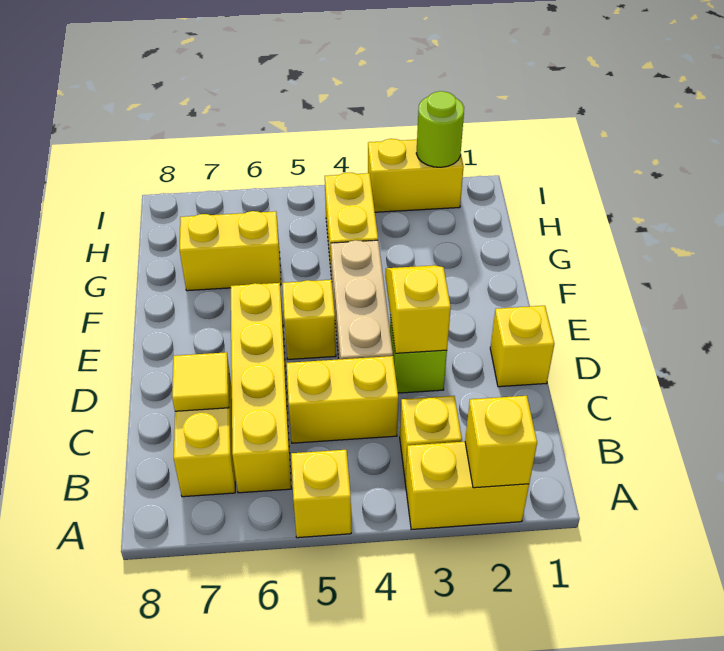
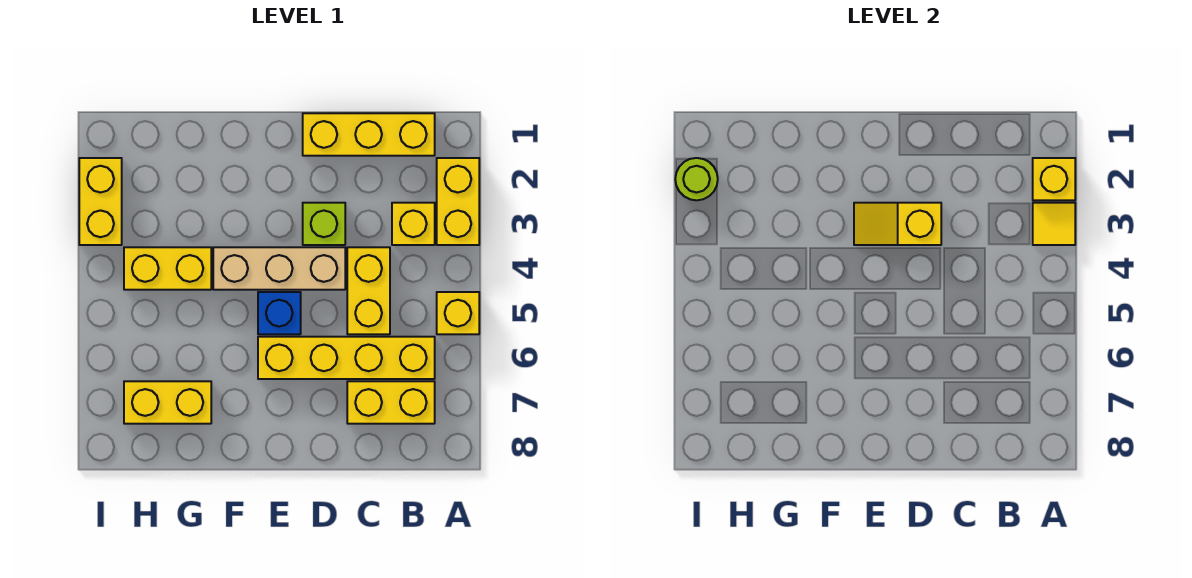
yellow 1x1 tile [172,352,229,411] -> yellow 1x1 tile moved to [1033,203,1075,245]
yellow 1x1 brick [490,306,554,387] -> yellow 1x3 brick [303,113,435,156]
yellow 1x1 brick [282,280,336,359] -> blue 1x1 brick [258,292,301,334]
yellow 1x2 brick [180,211,281,291] -> yellow 1x2 brick turned to [124,381,211,424]

